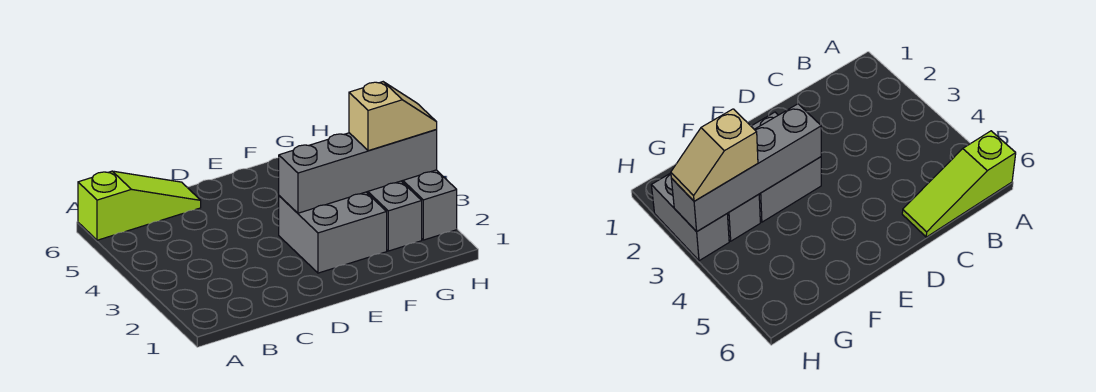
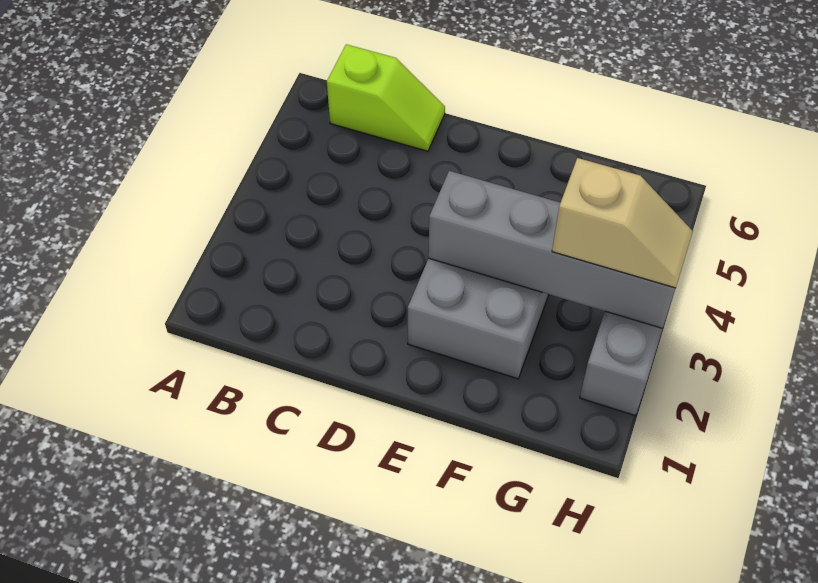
lime 1x3 slope [78,171,201,240] -> lime 1x2 slope [327,44,445,151]
grey 1x2 brick [367,181,422,251] -> none

